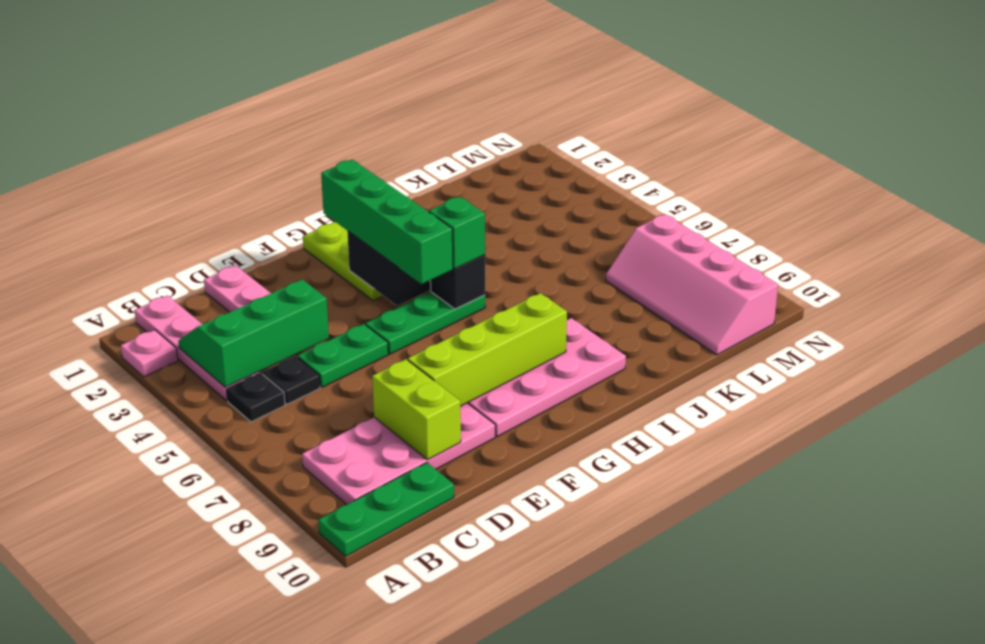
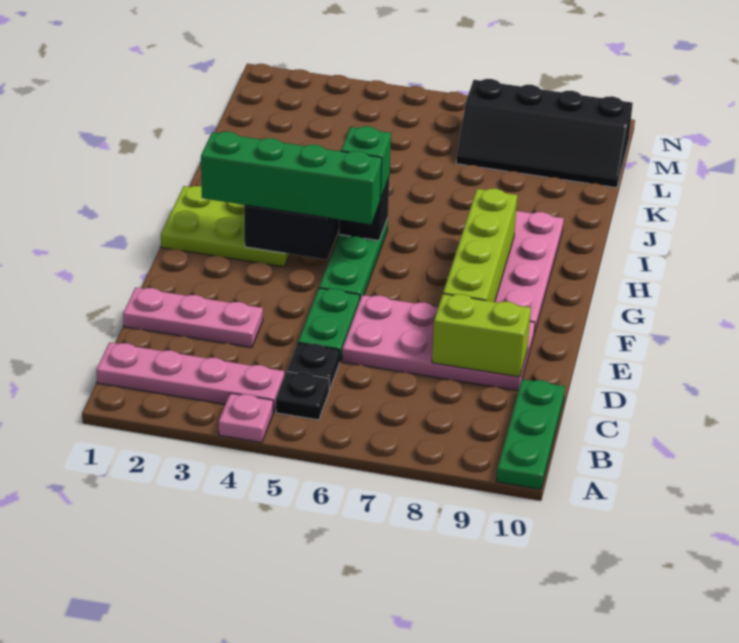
pink 1x1 plate [121,330,178,377] -> pink 1x1 plate moved to [218,393,273,442]
green 2x3 slope [179,280,329,387] -> none
pink 2x4 plate [302,403,495,505] -> pink 2x4 plate turned to [342,295,535,391]
pink 2x4 slope [606,214,778,355] -> black 2x4 slope [456,79,633,188]

